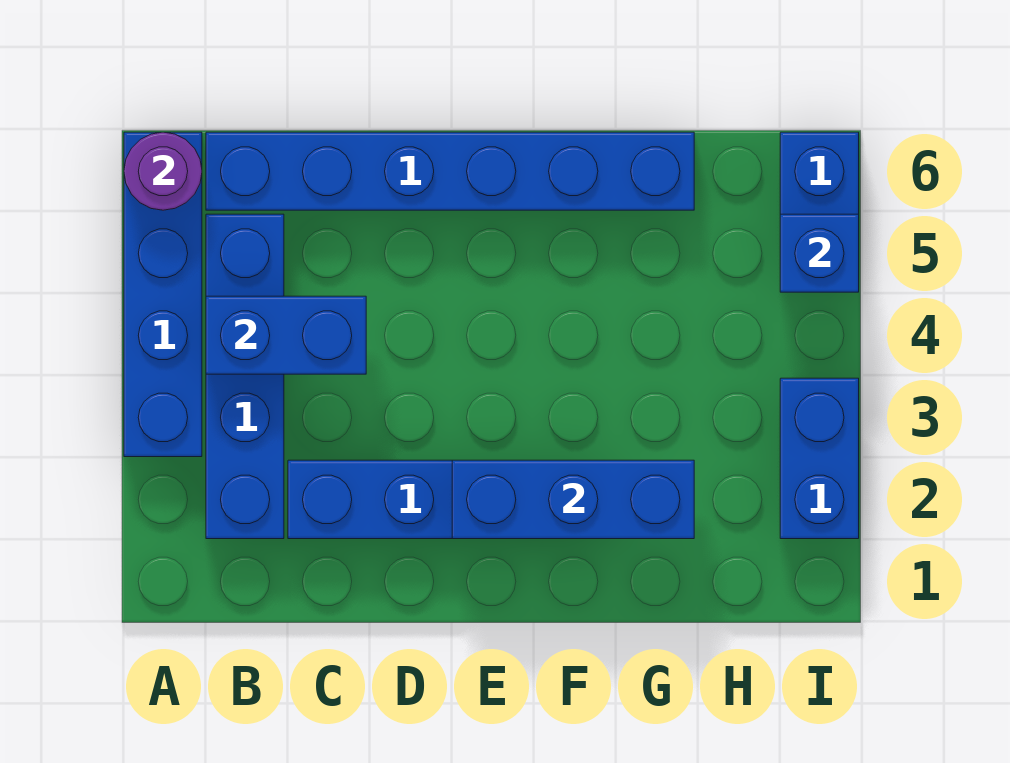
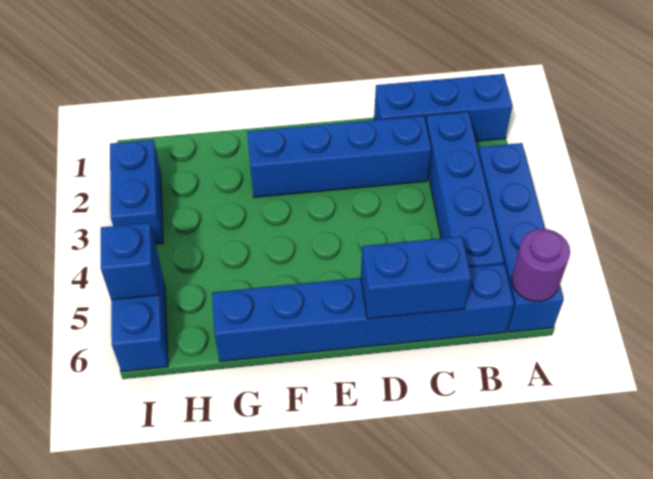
blue 1x2 brick [206,296,366,374] -> blue 1x2 brick moved to [361,236,471,319]
blue 1x3 brick [452,460,694,539] -> blue 1x3 brick moved to [374,74,512,141]

